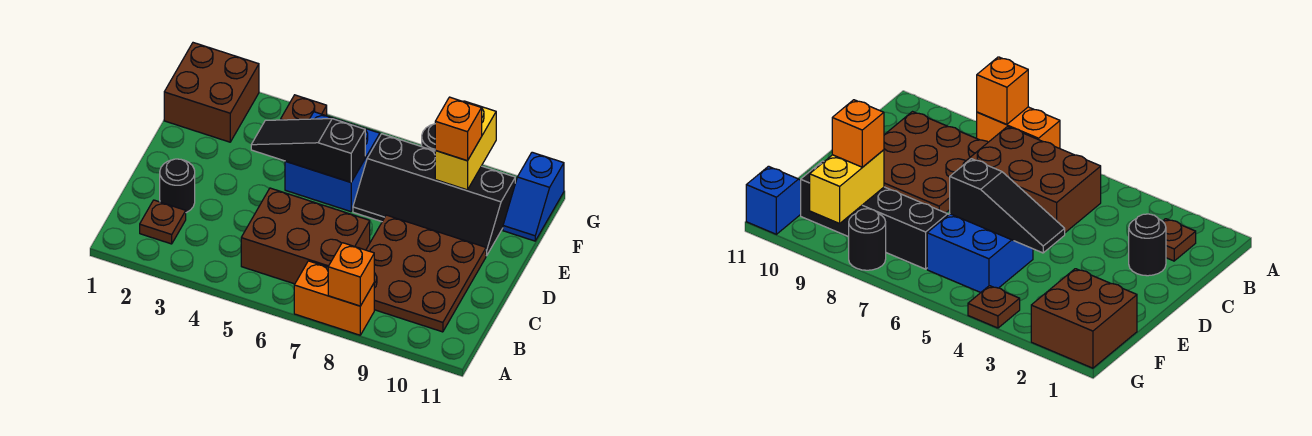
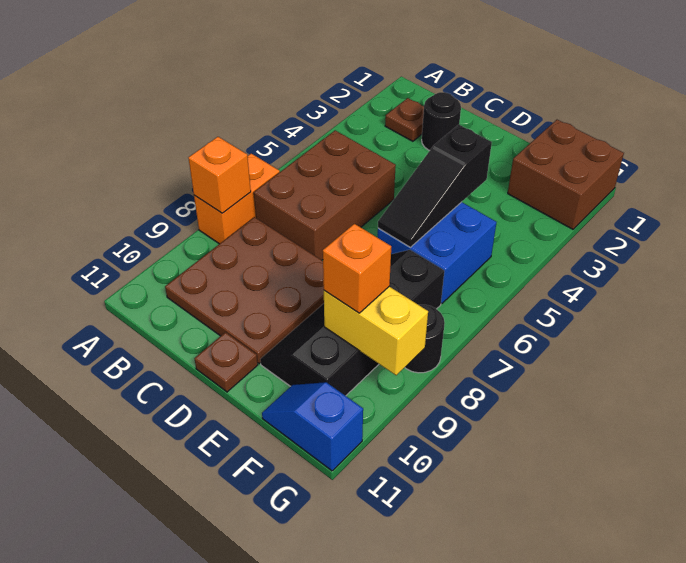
black 1x3 slope [251,119,365,182] -> black 1x3 slope turned to [378,125,492,247]
brown 1x1 plate [281,95,327,120] -> brown 1x1 plate moved to [194,332,258,392]

